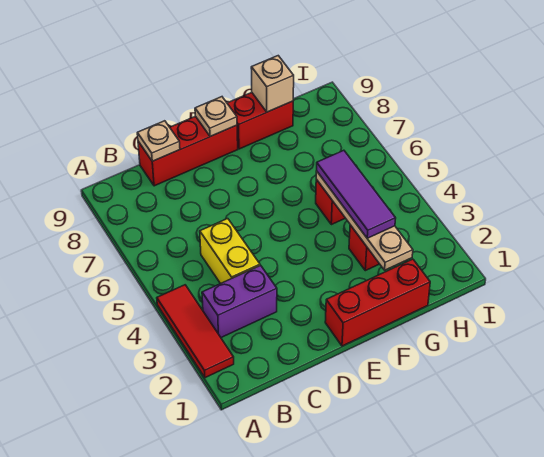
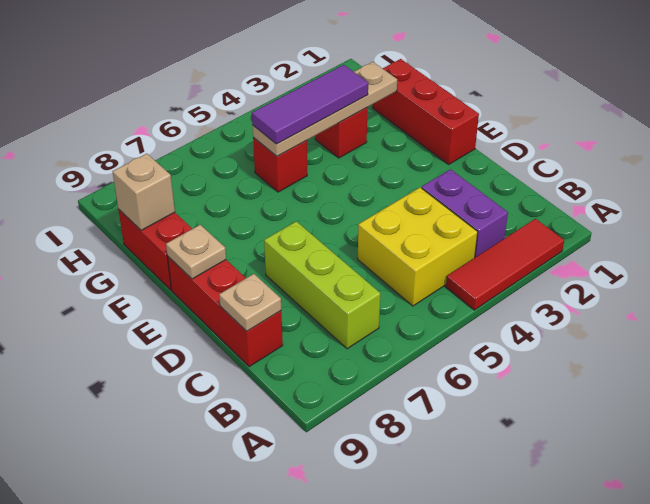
none -> lime 1x3 brick [264,221,380,349]
yellow 1x2 brick [200,219,260,283] -> yellow 2x2 brick [358,187,478,306]

